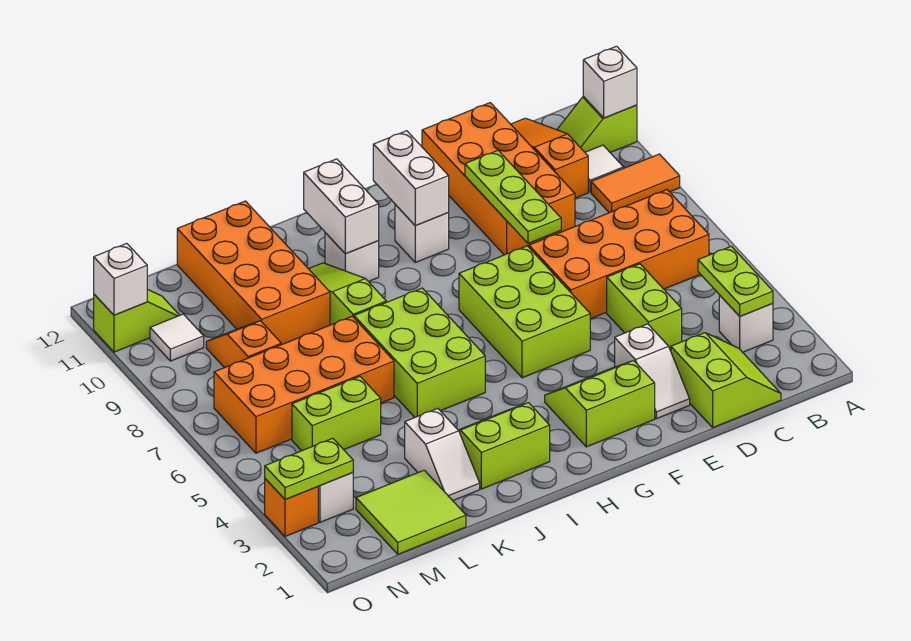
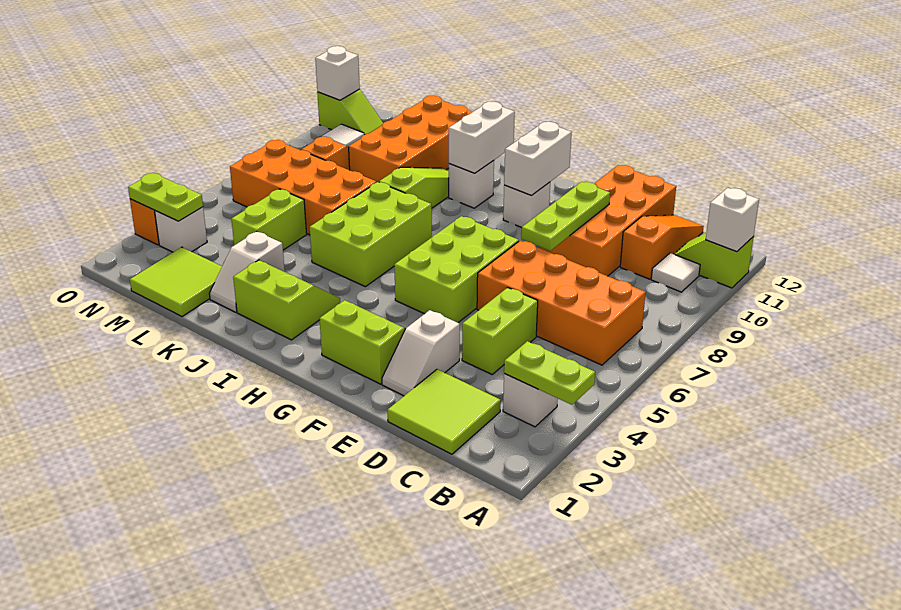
orange 1x2 tile [591,154,680,213] -> none
lime 1x2 plate [698,246,773,316] -> lime 1x2 plate turned to [504,341,595,405]
lime 2x2 slope [671,333,781,427] -> lime 2x2 tile [387,369,501,454]
lime 1x2 brick [292,377,381,451] -> lime 1x2 brick turned to [231,189,307,250]

